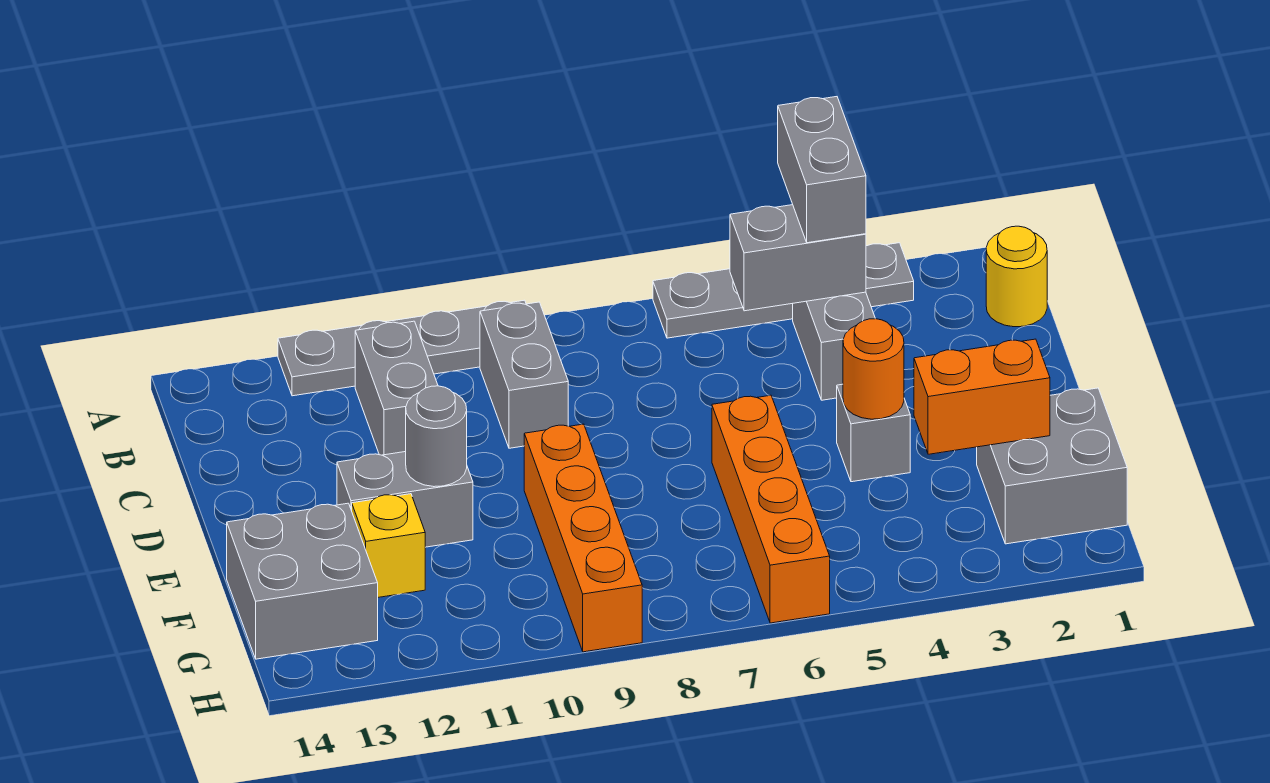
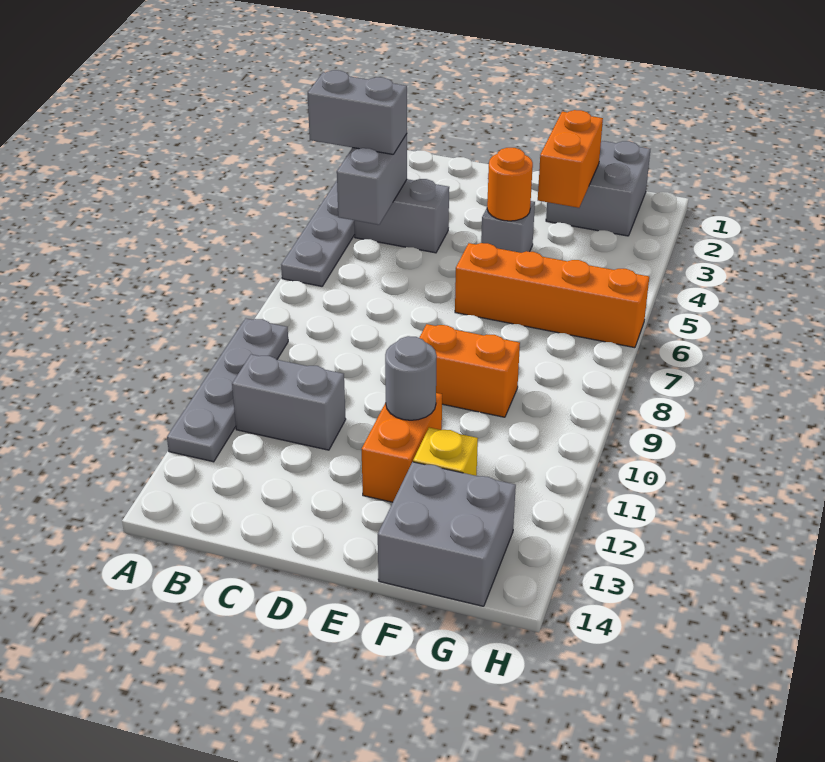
yellow 1x1 round brick [986,226,1047,327] -> none
grey 1x2 brick [480,302,568,448] -> none
orange 1x4 brick [524,424,642,652] -> orange 1x2 brick [419,324,520,417]
grey 1x2 brick [337,452,473,547] -> orange 1x2 brick [362,393,442,502]

